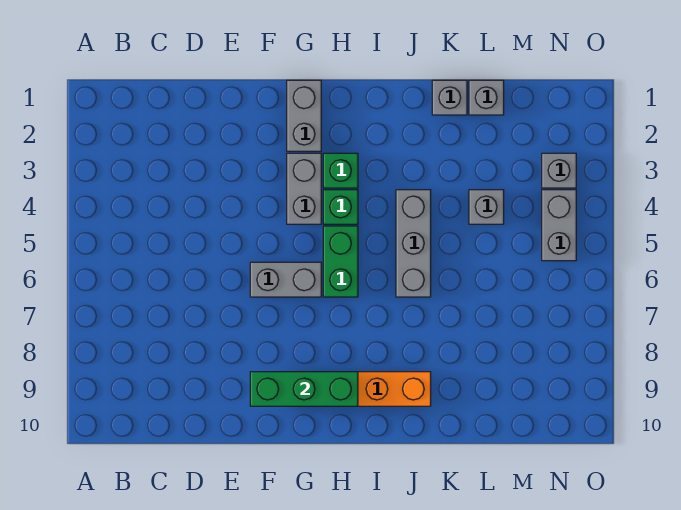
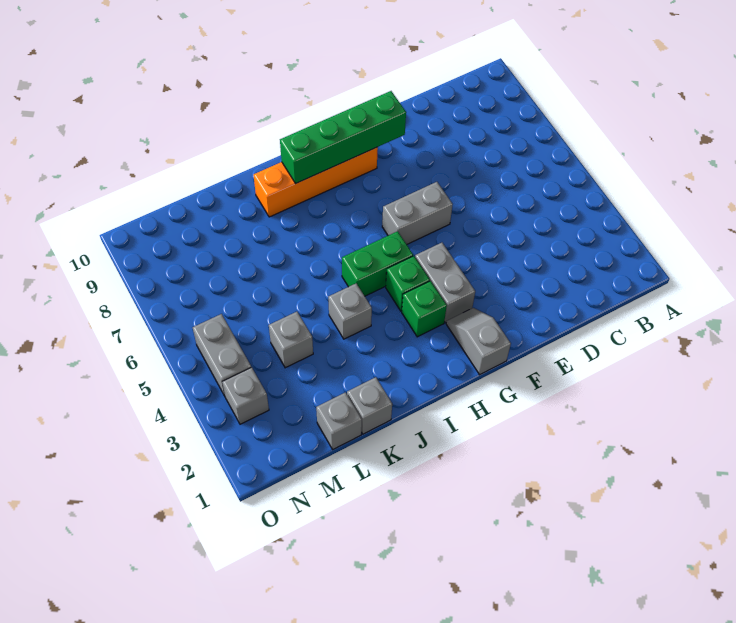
green 1x3 brick [250,372,358,406] -> green 1x4 brick [280,91,406,184]
grey 1x2 brick [287,80,321,151] -> grey 1x2 slope [446,308,511,375]
green 1x2 brick [323,226,358,297] -> green 1x2 brick turned to [342,231,413,296]
grey 1x3 brick [396,190,431,297] -> grey 1x1 brick [328,284,372,339]

